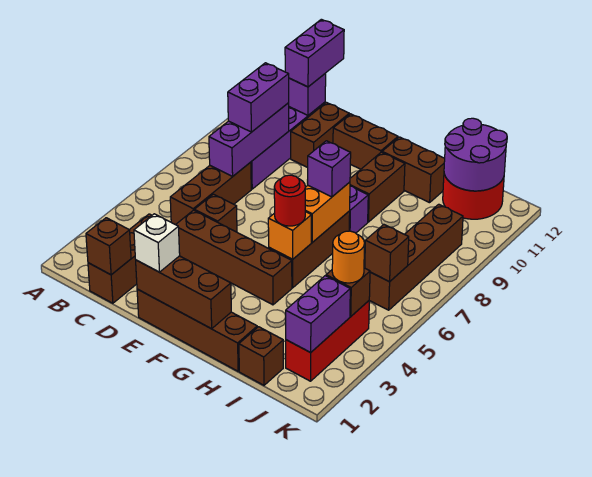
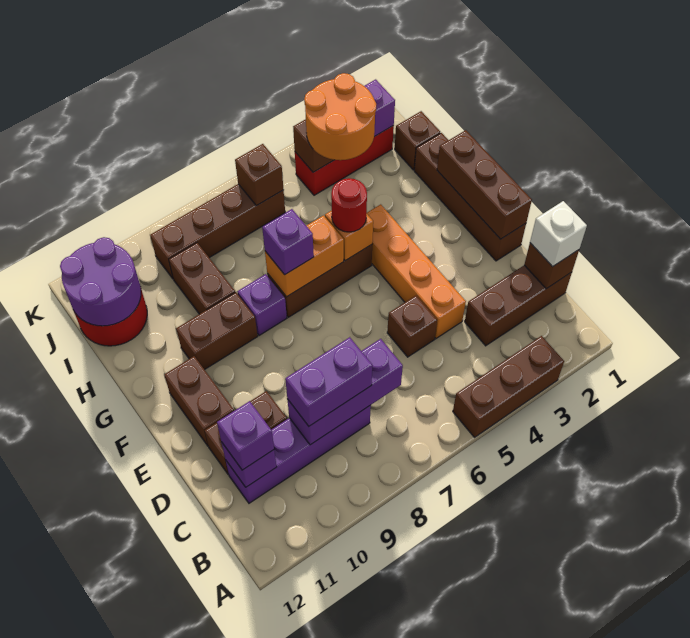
brown 1x3 brick [170,162,251,225] -> brown 1x3 brick moved to [453,336,564,437]
purple 1x2 brick [285,19,344,87] -> purple 1x1 brick [217,401,274,470]
brown 1x4 brick [176,210,292,305] -> orange 1x4 brick [367,204,466,339]
white 1x1 brick [134,214,180,272] -> white 1x1 brick moved to [530,201,587,267]
brown 1x2 brick [382,137,445,203] -> brown 1x2 brick moved to [169,243,235,314]
orange 1x1 round brick [332,231,365,283] -> orange 2x2 round brick [304,73,376,160]

